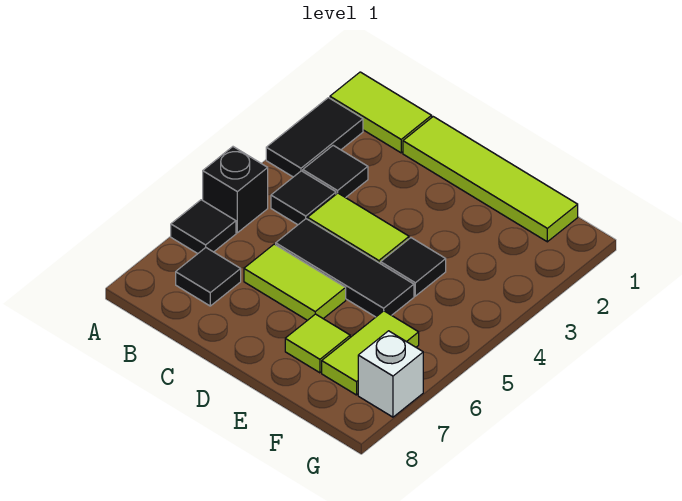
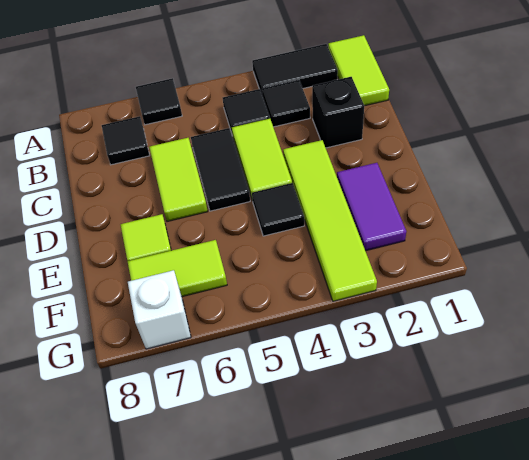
black 1x1 brick [203,147,268,233] -> black 1x1 brick moved to [312,77,364,148]
lime 1x4 tile [403,117,578,242] -> lime 1x4 tile moved to [283,140,377,301]
black 1x3 tile [276,219,414,317] -> black 1x2 tile [191,128,250,211]
none -> purple 1x2 tile [337,163,406,251]

